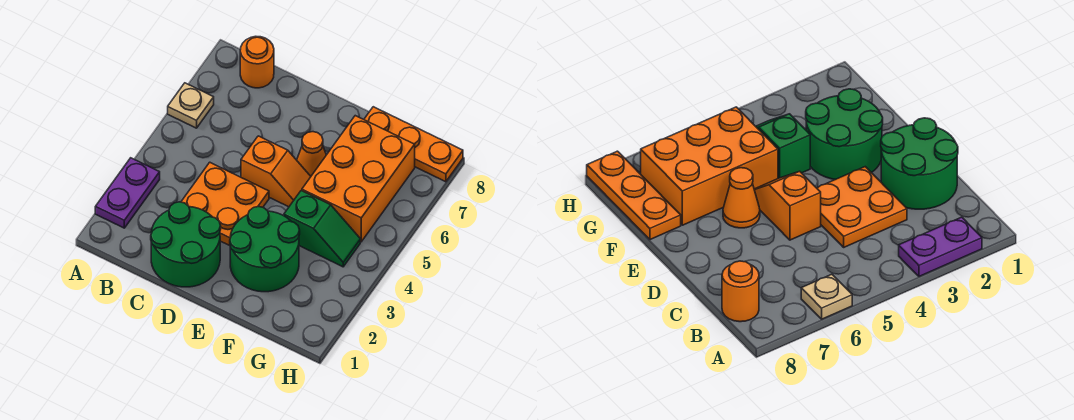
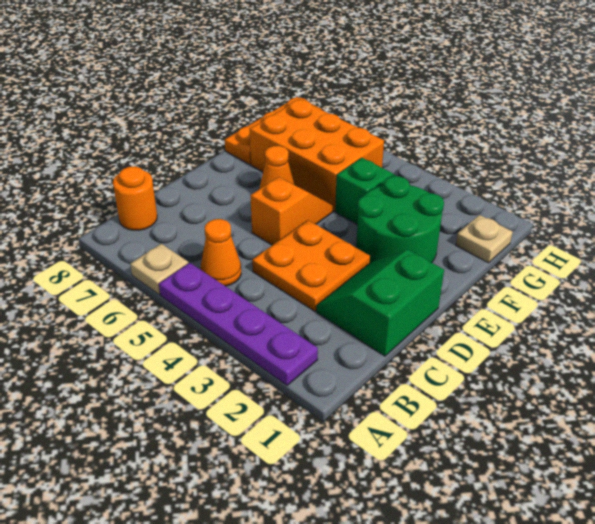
purple 1x2 plate [95,158,160,228] -> purple 1x4 plate [159,263,318,386]
none -> orange 1x1 cone [201,219,241,286]
green 2x2 round brick [151,202,221,287] -> green 2x2 slope [316,250,444,356]
none -> tan 1x1 plate [456,215,513,263]

